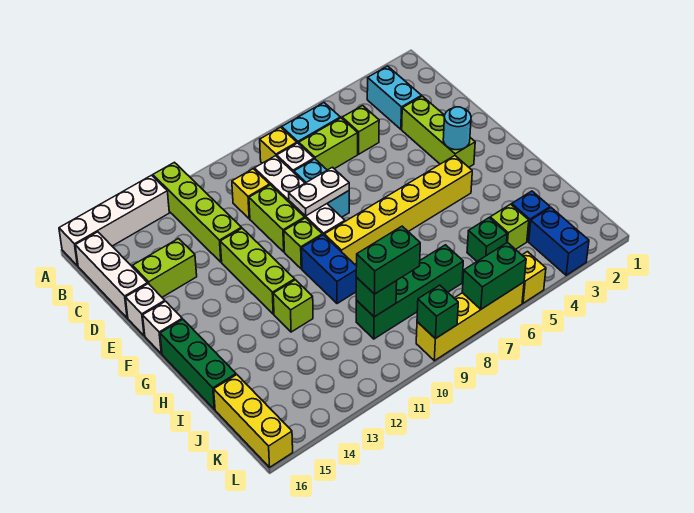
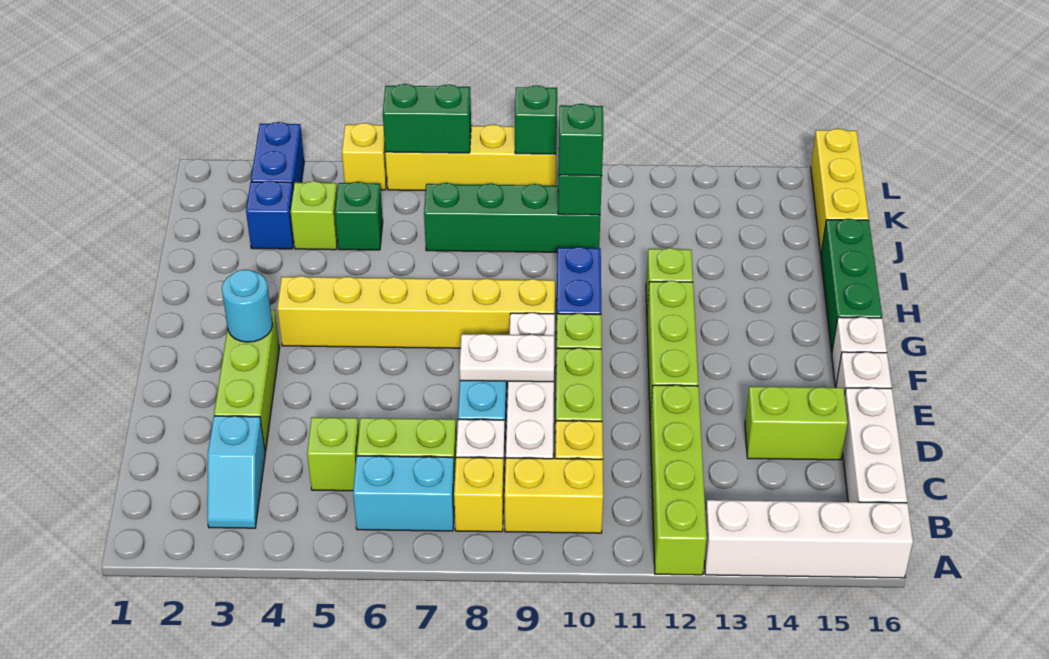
cyan 1x2 brick [367,66,421,129] -> cyan 1x2 slope [207,416,265,528]
none -> yellow 1x2 brick [505,458,603,533]
green 1x2 brick [356,226,420,294] -> green 1x1 brick [559,104,603,176]

